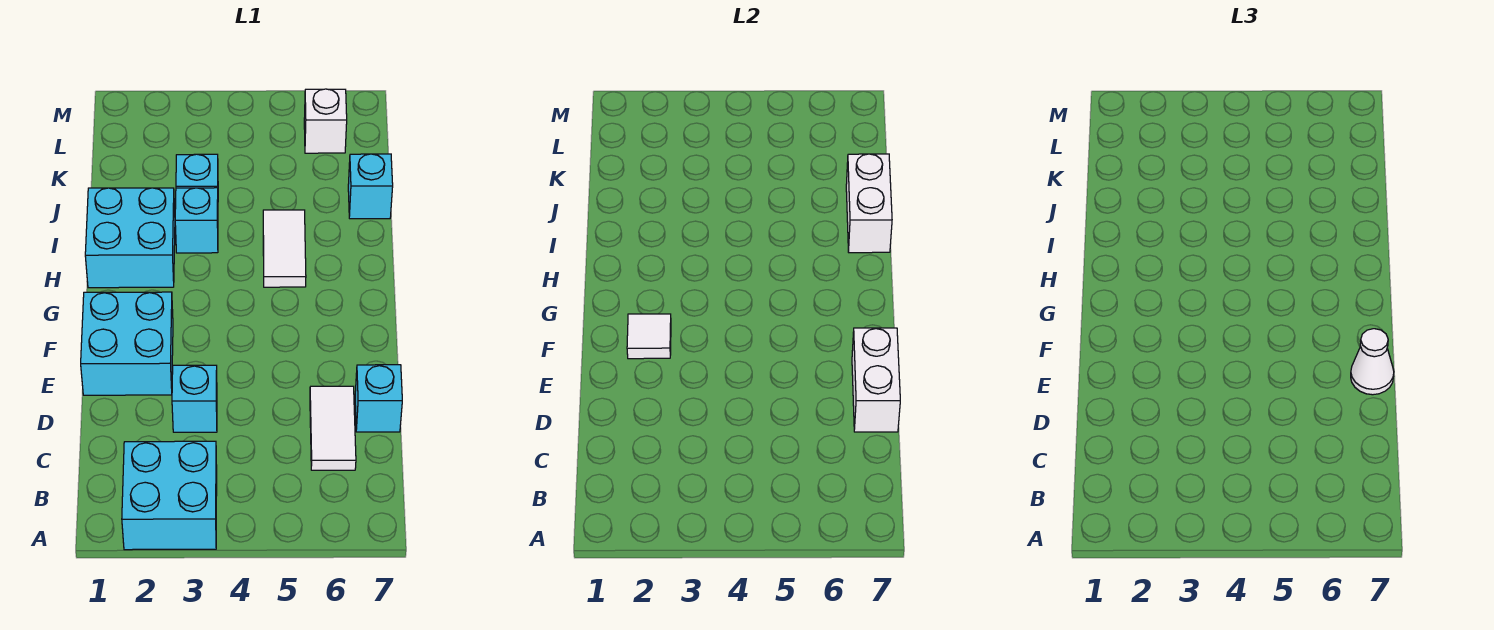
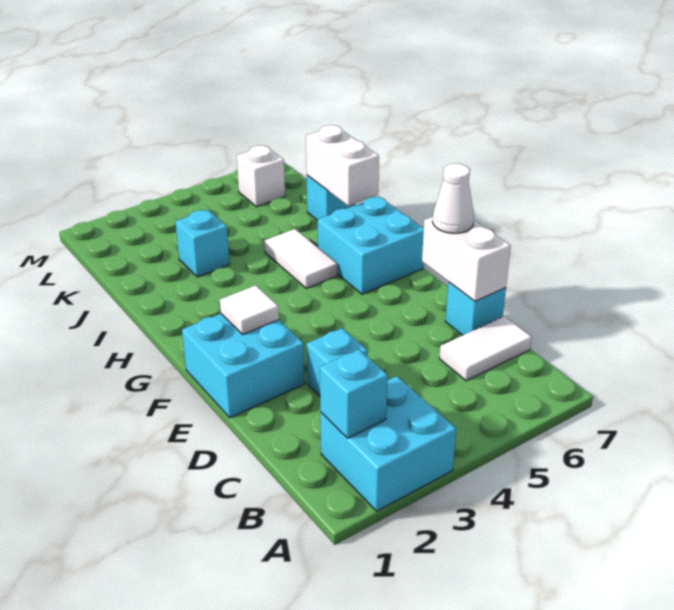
white 1x2 tile [310,386,356,470] -> white 1x2 tile turned to [439,316,532,381]
cyan 2x2 brick [85,188,175,288] -> cyan 2x2 brick moved to [318,197,424,294]
cyan 1x1 brick [175,188,218,253] -> cyan 1x1 brick moved to [320,350,388,438]

